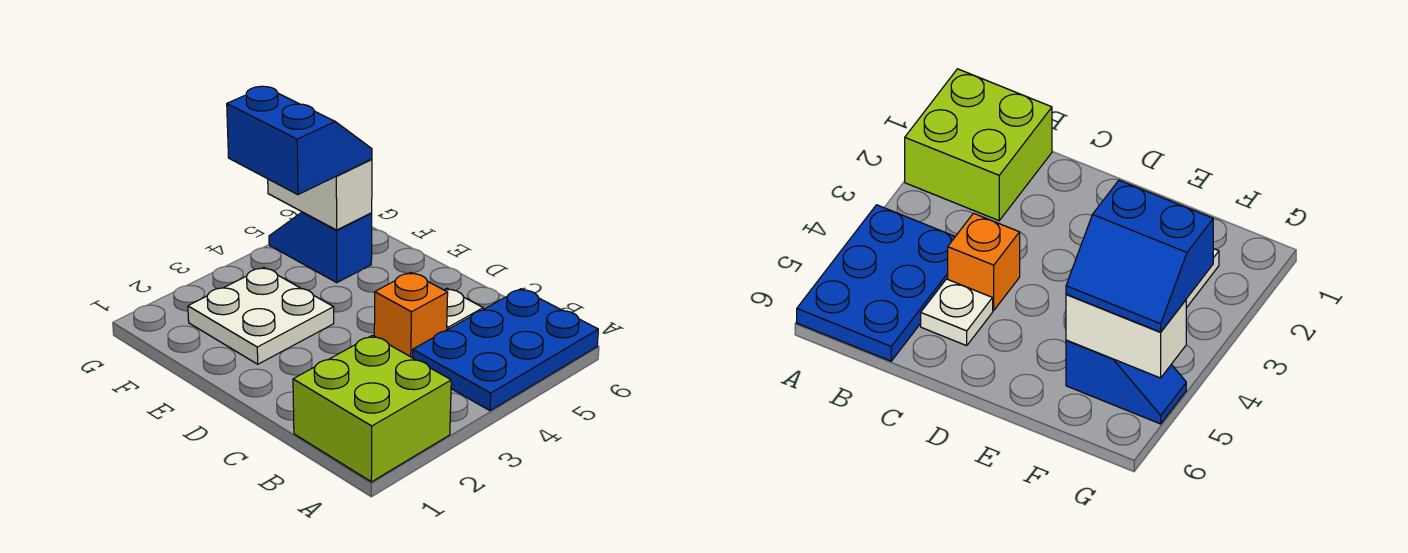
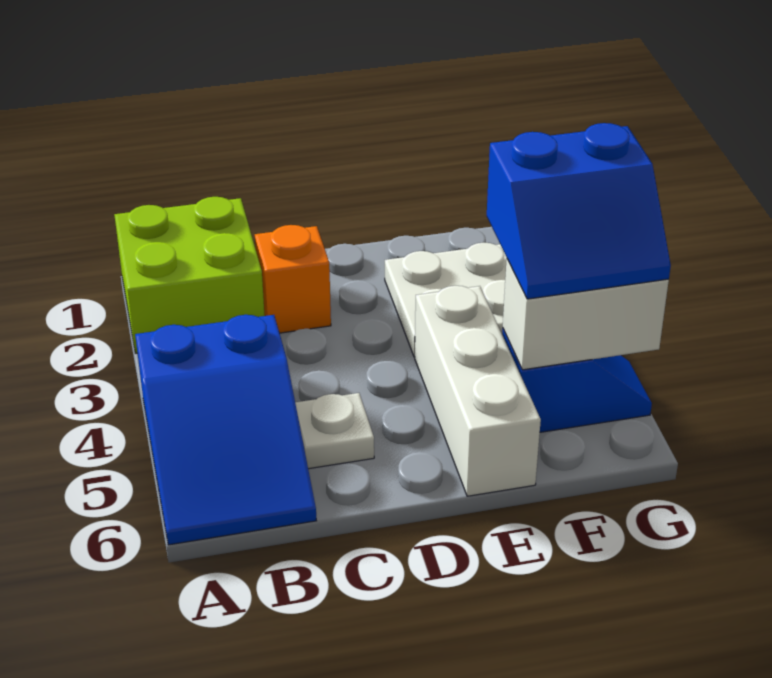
blue 2x3 plate [413,289,598,411] -> blue 2x3 slope [135,315,316,545]
orange 1x1 brick [374,273,448,358] -> orange 1x1 brick moved to [255,225,331,333]
none -> white 1x3 brick [415,286,541,496]

